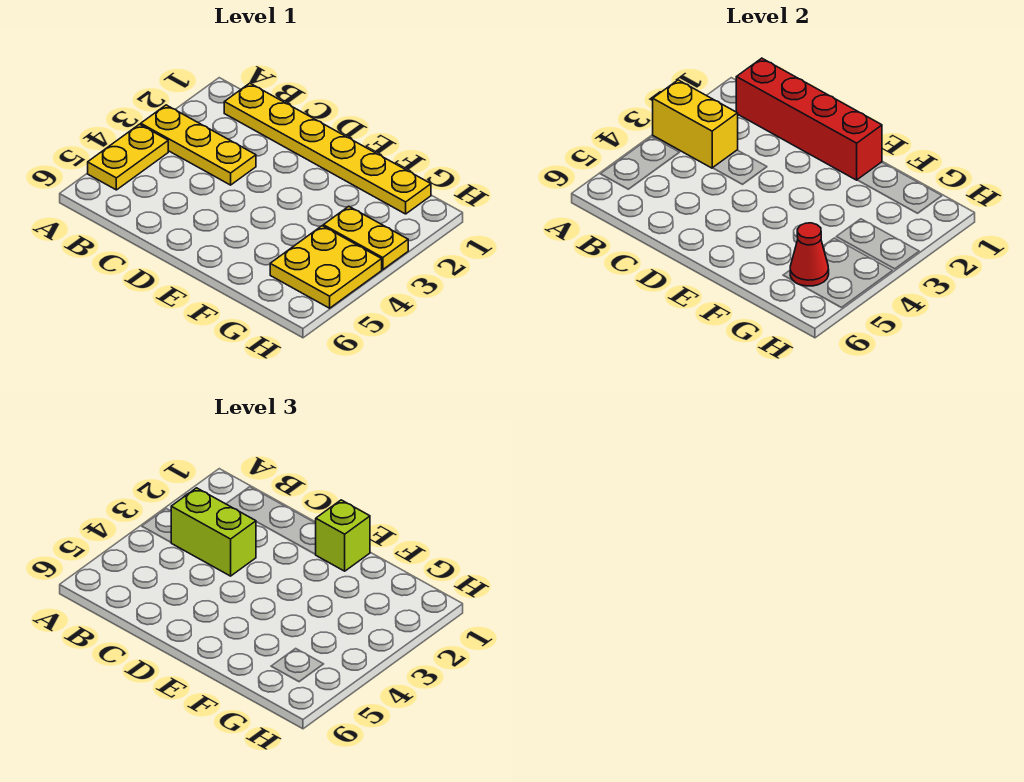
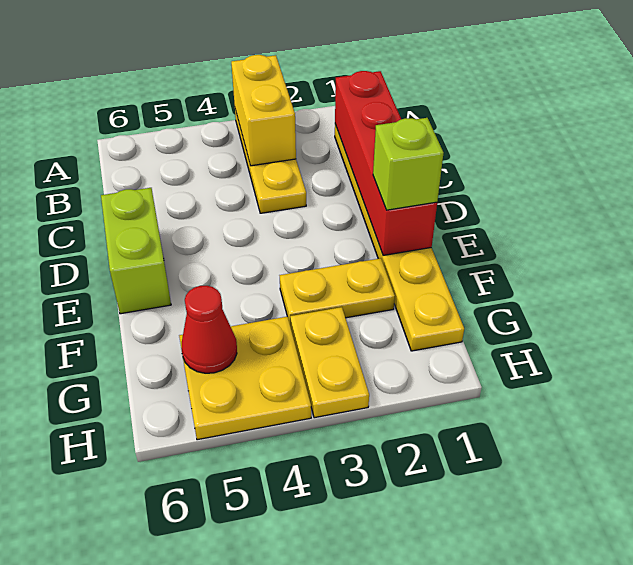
yellow 1x2 plate [88,124,168,190] -> yellow 1x2 plate moved to [279,258,395,327]
lime 1x2 brick [171,488,256,576] -> lime 1x2 brick moved to [101,188,171,314]

